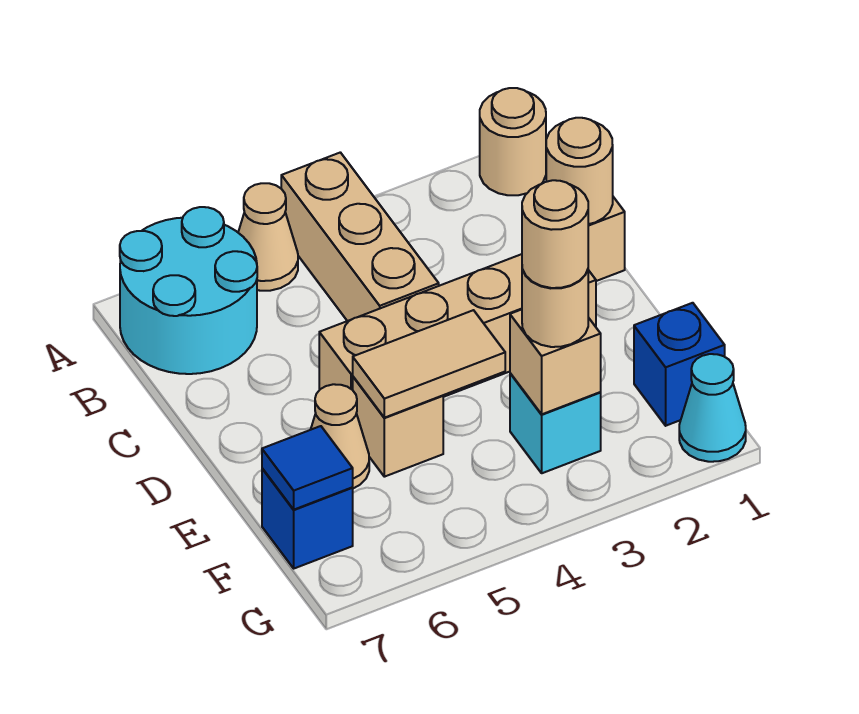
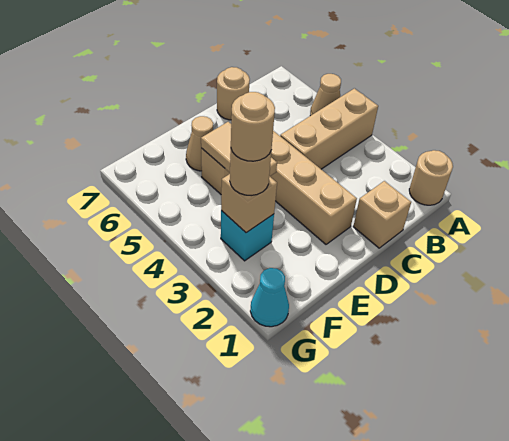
cyan 2x2 round brick [120,207,257,374] -> none
tan 1x1 round brick [546,118,613,224] -> tan 1x1 round brick moved to [217,67,250,120]
blue 1x1 brick [634,303,725,426] -> none
blue 1x1 brick [262,468,353,568] -> none
blue 1x1 tile [262,426,353,510] -> none

